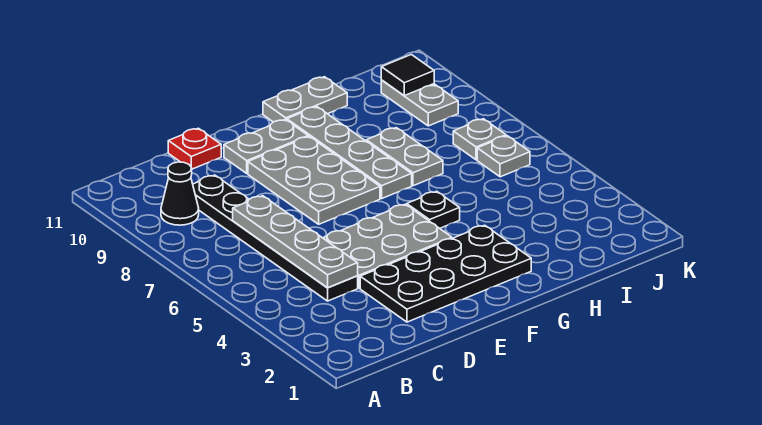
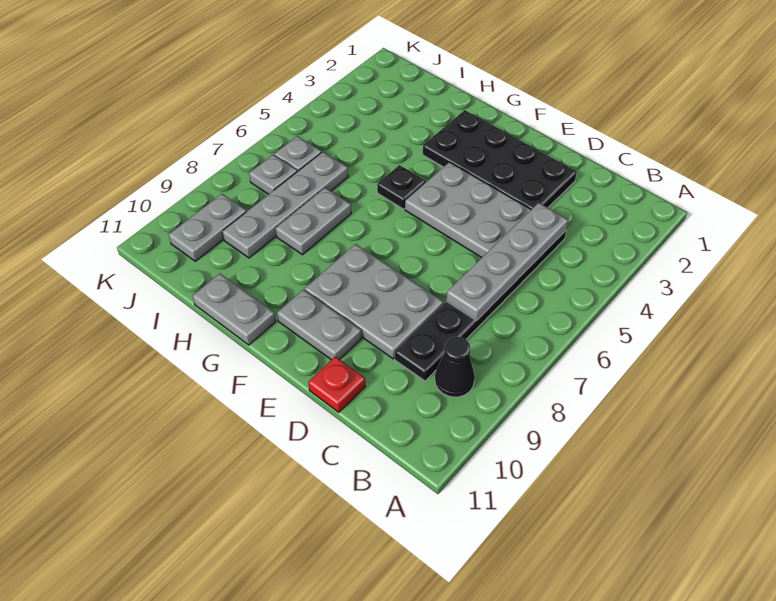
grey 2x3 plate [248,136,380,224] -> grey 2x3 plate turned to [305,244,443,359]
grey 1x4 plate [287,107,412,198] -> grey 1x4 plate moved to [222,152,348,258]
black 1x1 tile [381,55,434,96] -> none

